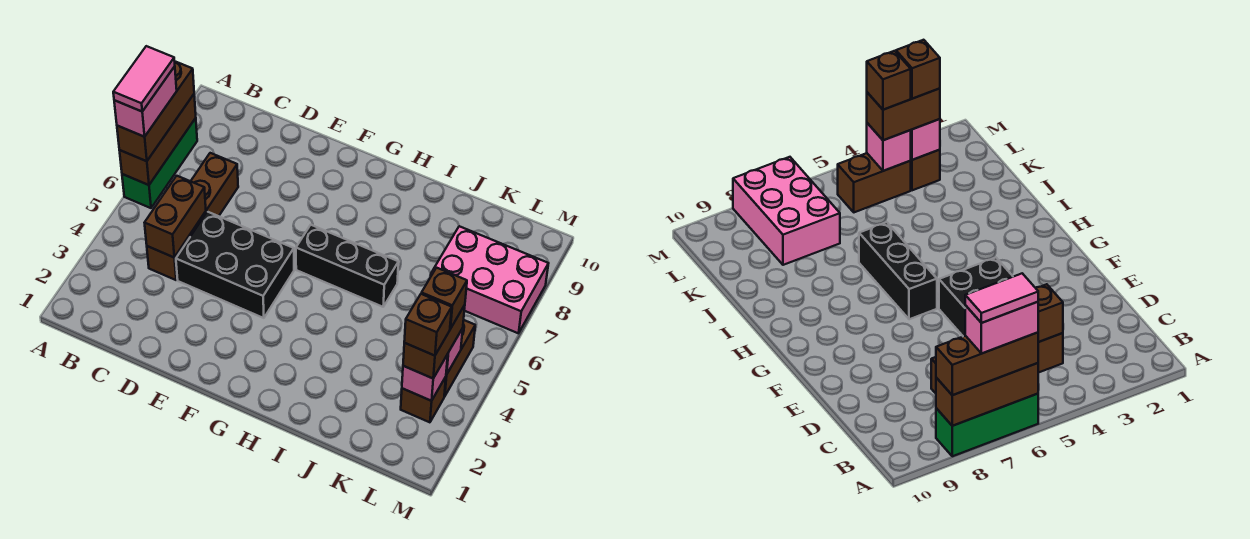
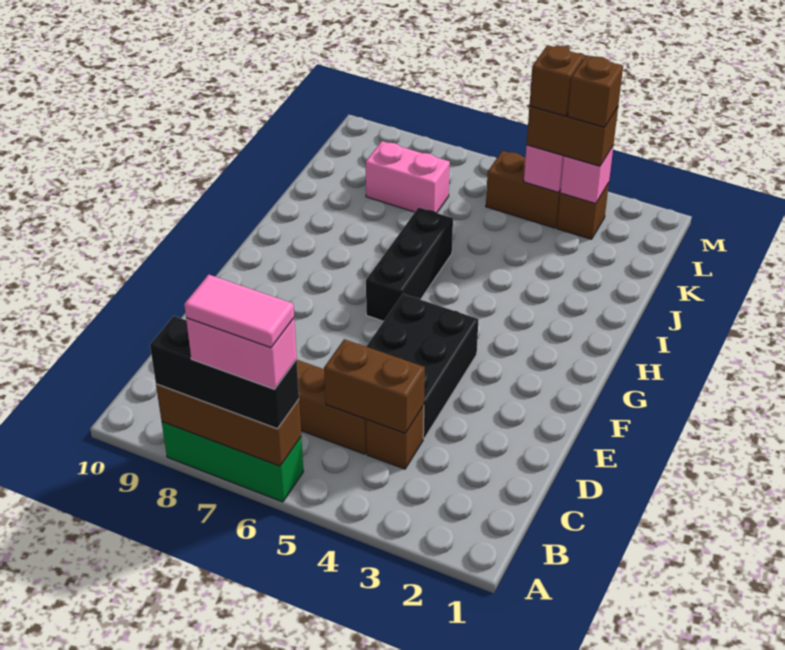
brown 1x3 brick [117,62,194,161] -> black 1x3 brick [150,316,299,429]
pink 2x3 brick [431,226,548,333] -> pink 1x2 brick [366,141,450,212]

